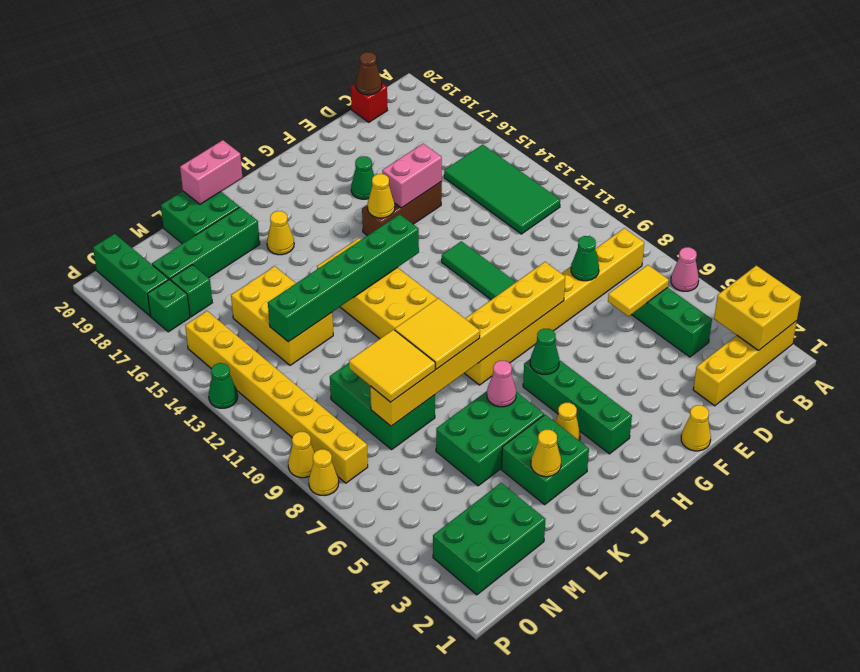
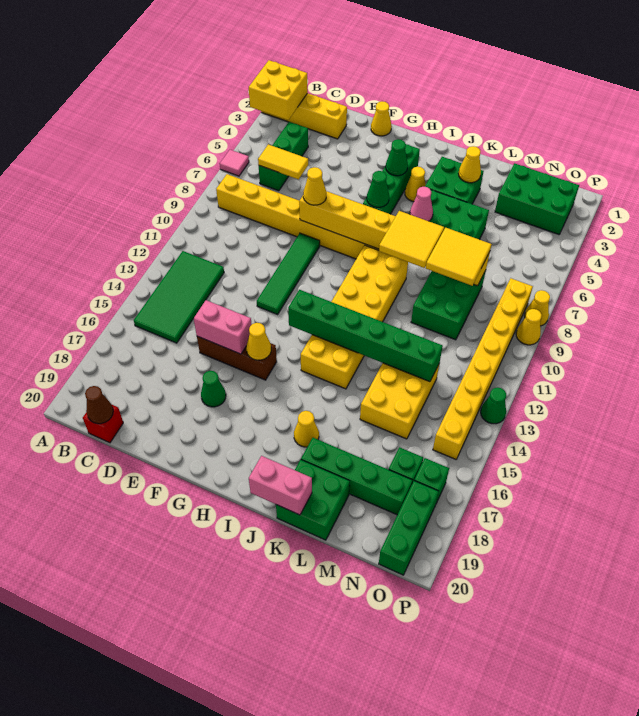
pink 1x1 cone [671,247,699,291] -> pink 1x1 tile [220,150,249,176]
green 1x1 cone [571,236,599,281] -> green 1x1 cone moved to [386,139,408,176]
none -> yellow 1x1 cone [303,167,326,205]

